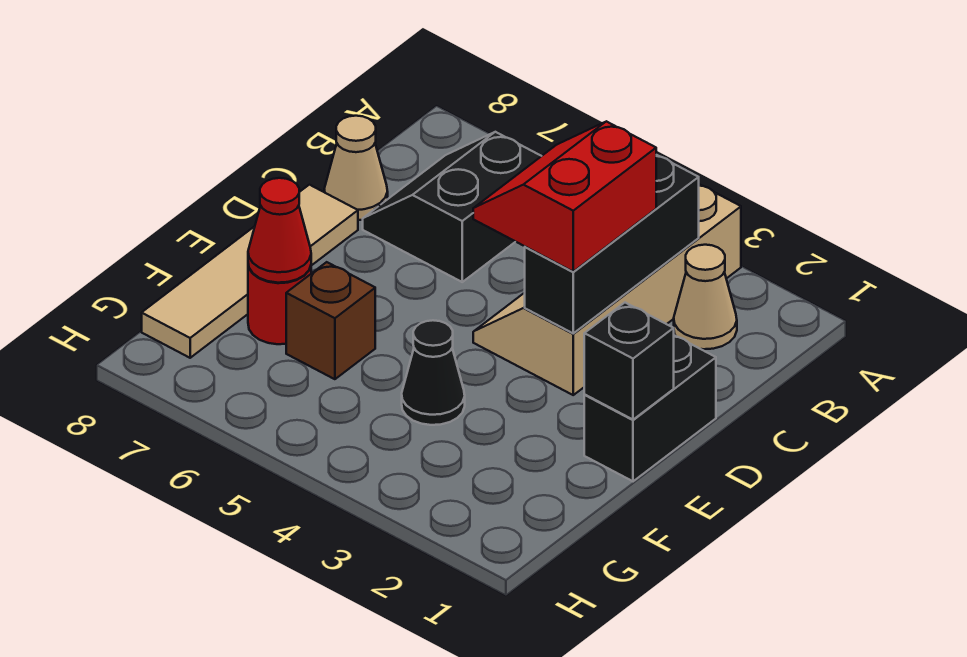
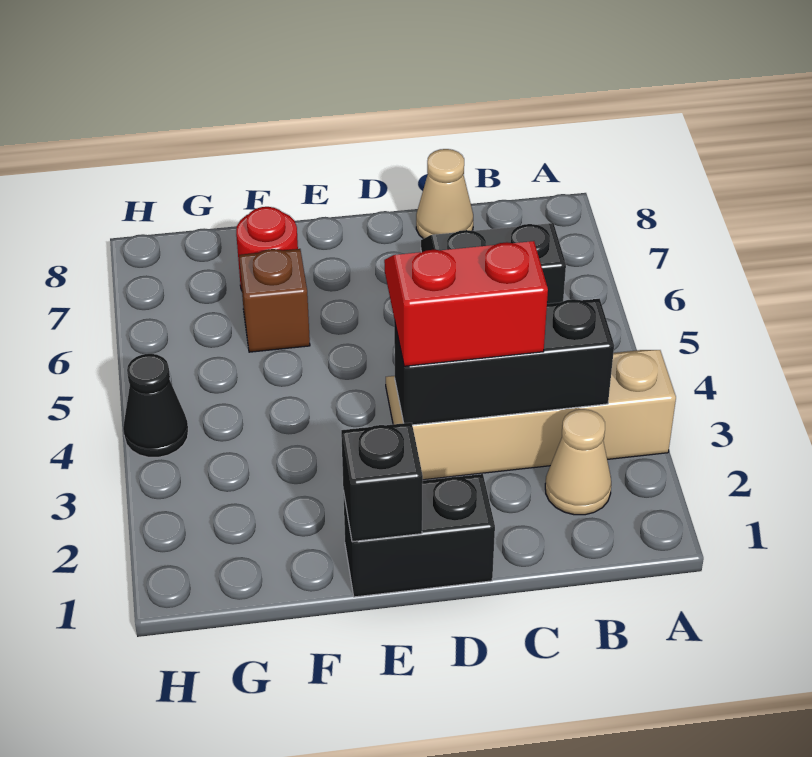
tan 1x4 tile [142,185,358,358] -> none
black 1x1 cone [402,320,465,425] -> black 1x1 cone moved to [123,354,188,457]
red 1x1 cone [248,178,311,283] -> none

